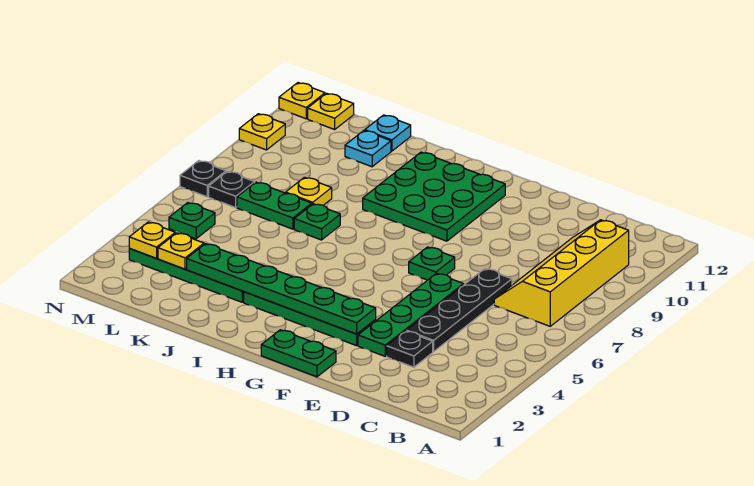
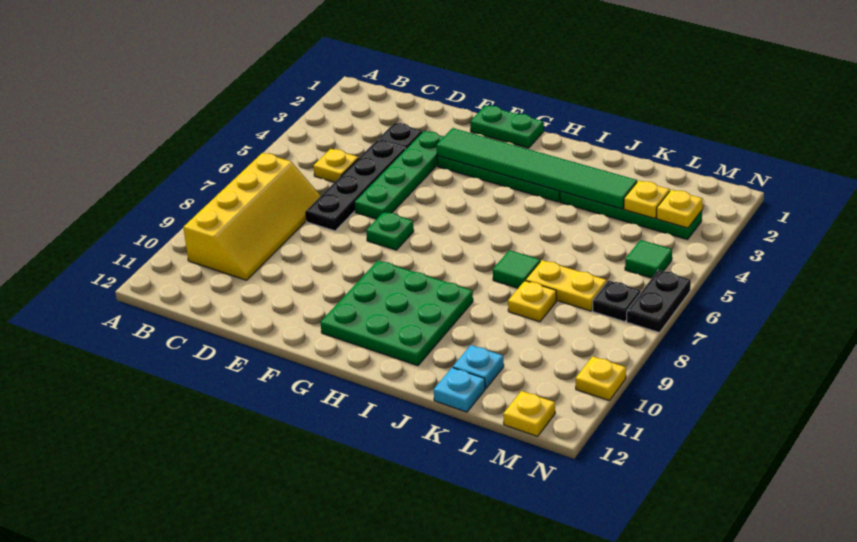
green 1x6 plate [187,244,376,334] -> green 1x6 tile [436,128,637,209]
green 1x1 plate [294,204,340,240] -> green 1x1 tile [493,250,540,288]
green 1x2 plate [237,182,312,229] -> yellow 1x2 plate [526,260,607,311]
green 1x1 plate [169,203,215,239] -> green 1x1 tile [625,240,672,278]
black 1x1 plate [180,161,226,197] -> black 1x2 plate [627,270,691,333]
yellow 1x1 plate [279,83,325,119] -> yellow 1x1 plate moved to [314,149,358,182]

